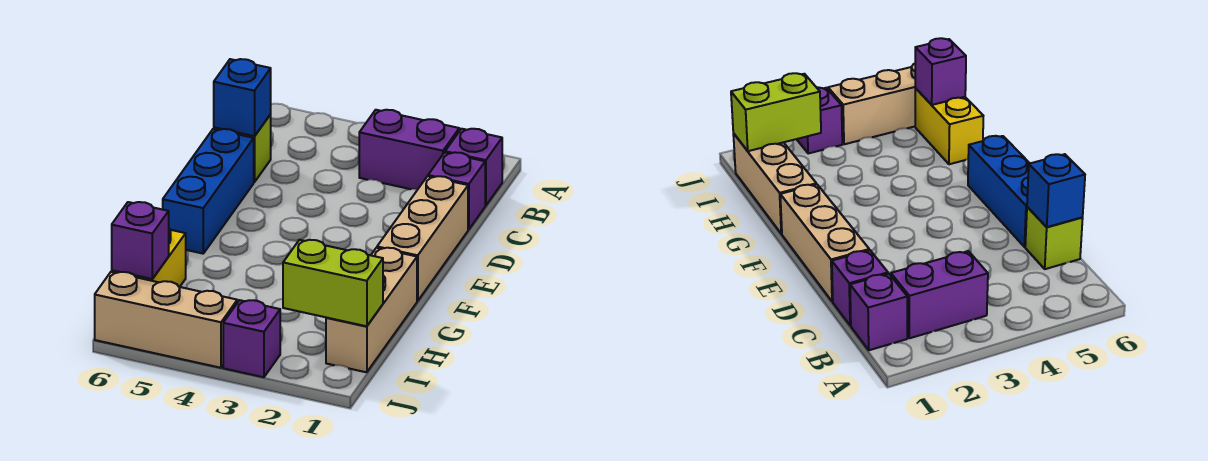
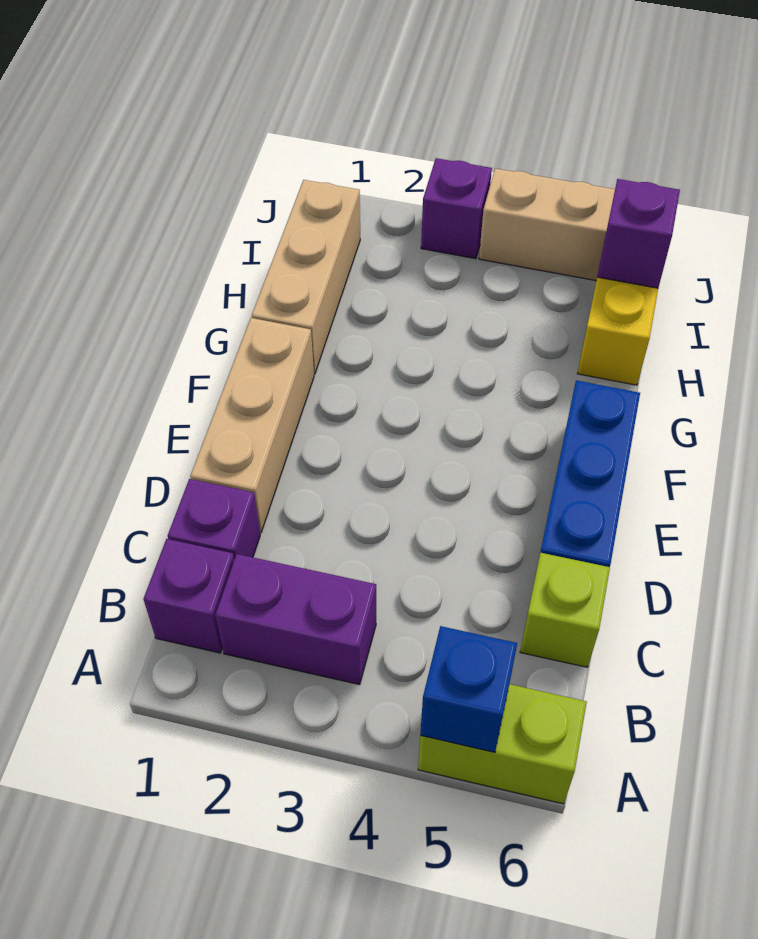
blue 1x1 brick [214,59,271,136] -> blue 1x1 brick moved to [420,626,517,753]
lime 1x2 brick [283,240,383,326] -> lime 1x2 brick moved to [418,684,587,804]

